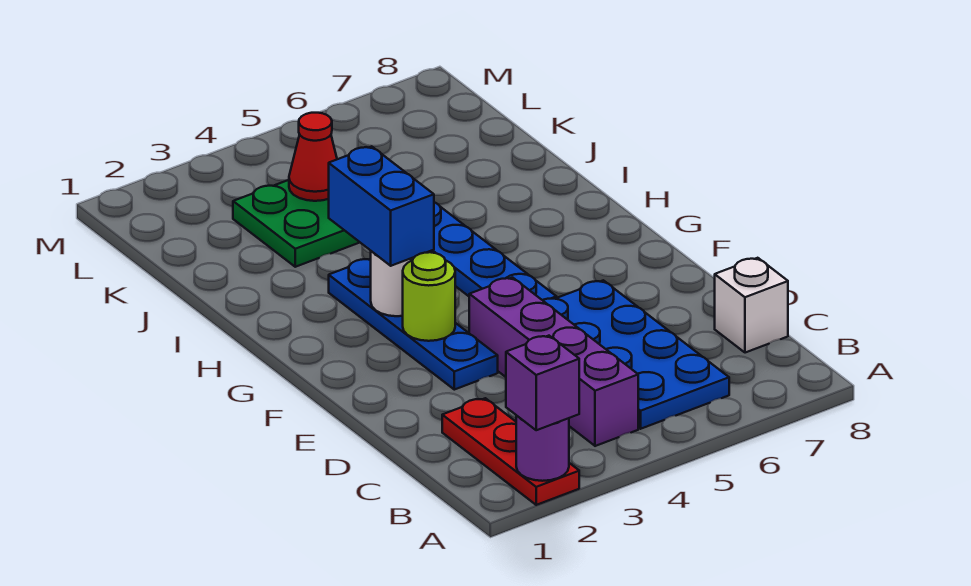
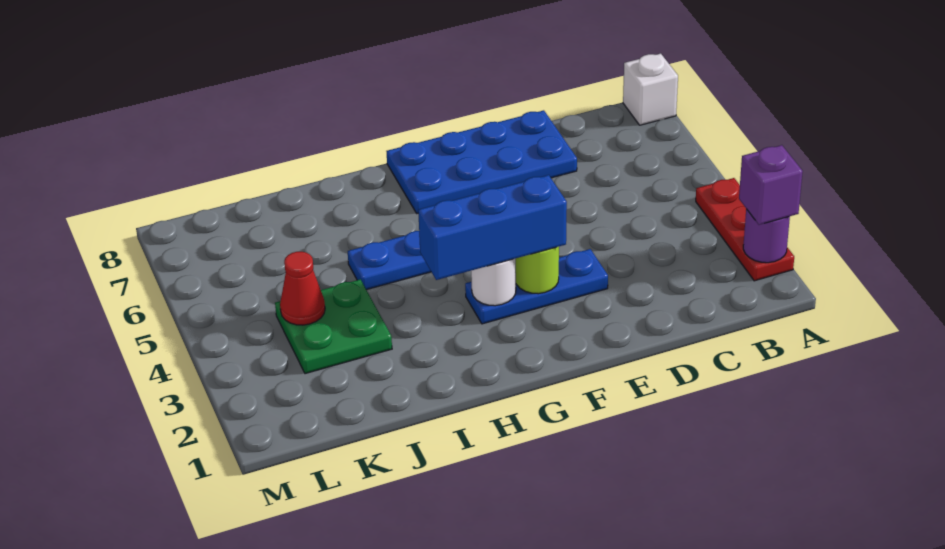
red 1x3 plate [442,398,579,505] -> red 1x3 plate turned to [696,178,794,281]
purple 1x4 brick [469,278,638,446] -> none
blue 2x4 plate [543,280,729,429] -> blue 2x4 plate moved to [386,110,577,213]
white 1x1 brick [715,258,788,353] -> white 1x1 brick moved to [623,54,678,125]
blue 1x4 plate [329,259,498,390] -> blue 1x3 plate [465,249,608,324]
blue 1x2 brick [329,146,434,266] -> blue 1x3 brick [418,175,567,280]

